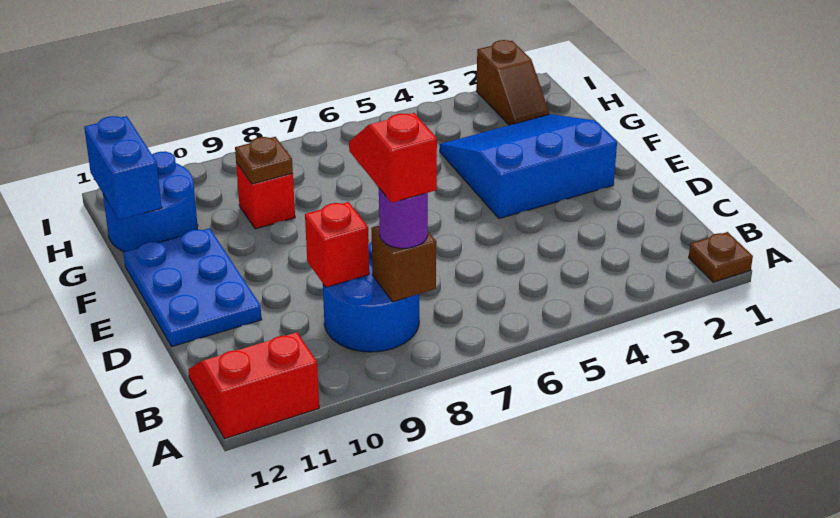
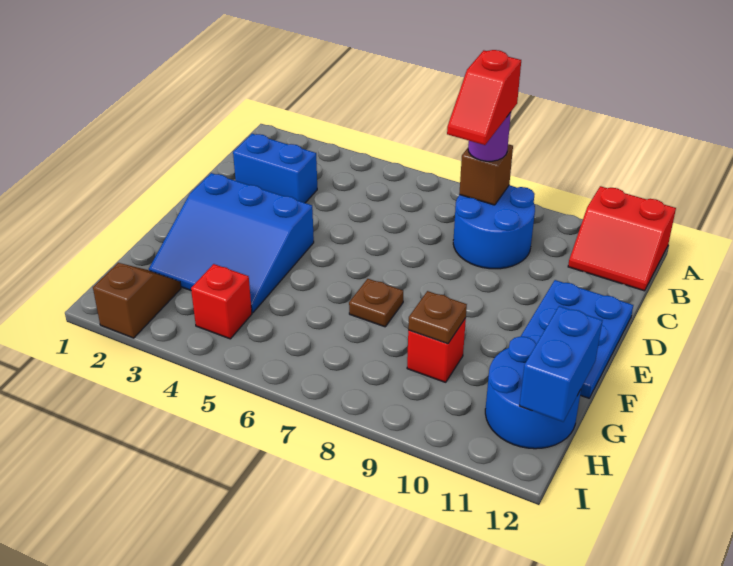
brown 1x1 plate [689,232,753,282] -> brown 1x1 plate moved to [349,279,403,327]
none -> blue 1x2 brick [233,134,317,203]
red 1x1 brick [305,202,369,287] -> red 1x1 brick moved to [191,264,252,339]

